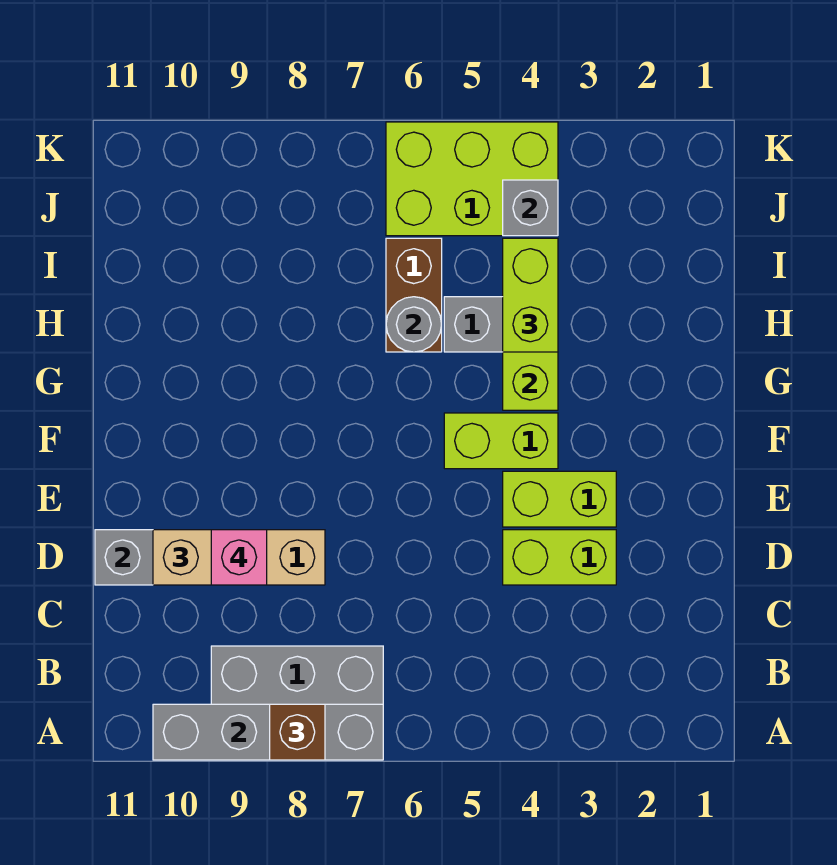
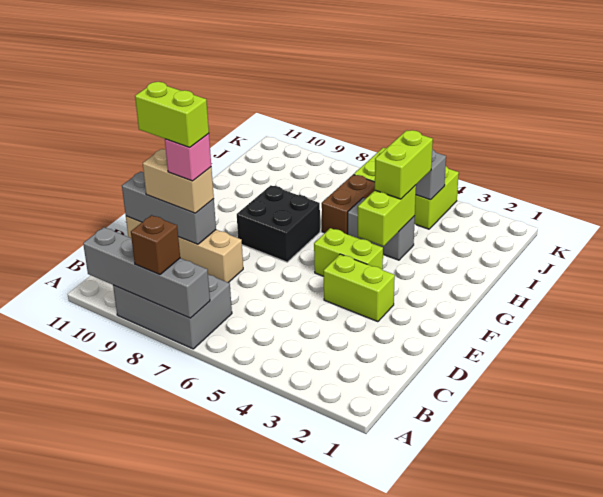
lime 1x2 brick [503,530,616,585] -> lime 1x2 brick moved to [135,82,209,147]
none -> black 2x2 brick [237,185,320,262]
grey 1x1 round brick [386,297,442,352] -> none

